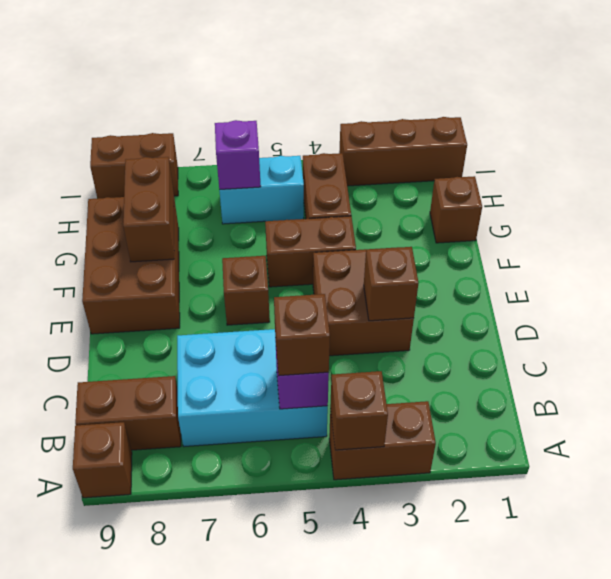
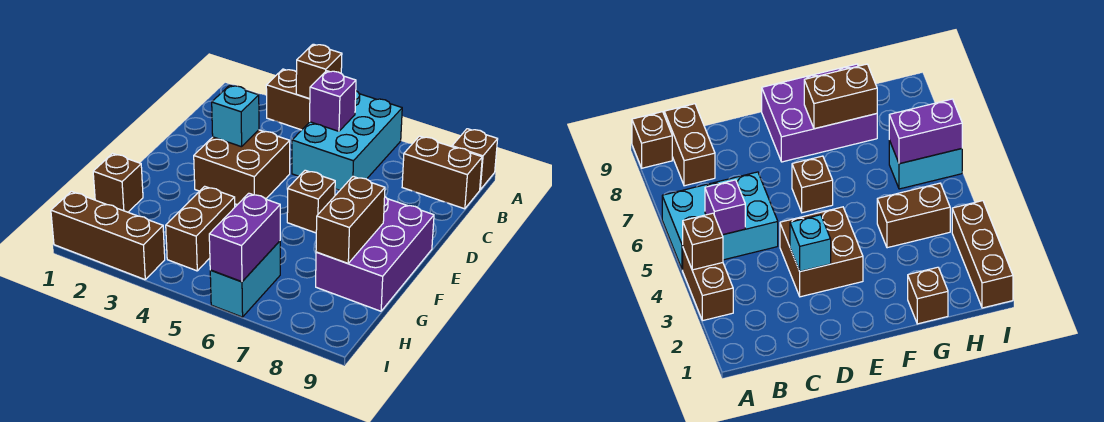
cyan 2x3 brick [177,329,328,447] -> cyan 2x3 brick turned to [292,91,402,190]
brown 1x1 brick [274,294,330,376] -> none
brown 1x1 brick [364,247,419,321] -> cyan 1x1 brick [212,85,259,147]
brown 2x3 brick [82,197,180,334] -> purple 2x3 brick [316,197,434,311]
brown 1x2 brick [265,216,356,287] -> none
cyan 1x2 brick [219,156,304,224] -> cyan 1x2 brick turned to [210,241,280,317]
purple 1x1 brick [215,120,261,190] -> purple 1x2 brick [209,193,280,282]
brown 1x2 brick [90,133,178,199] -> none

